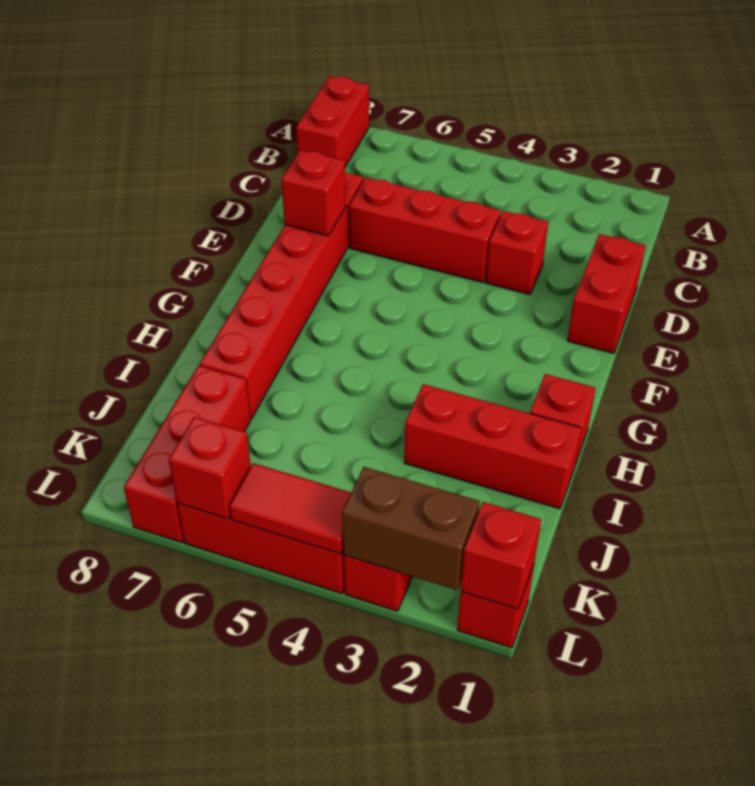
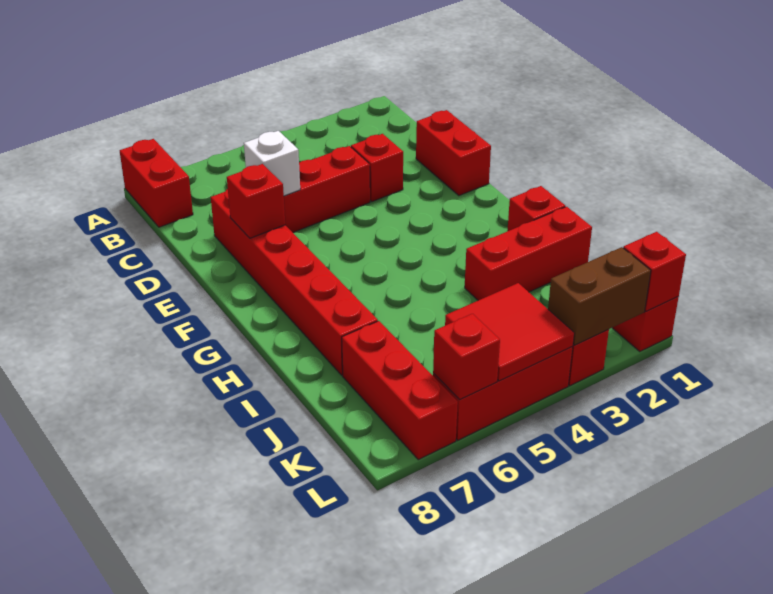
none -> white 1x1 brick [244,131,300,196]
red 1x2 tile [229,463,351,554] -> red 2x2 tile [445,283,574,381]

